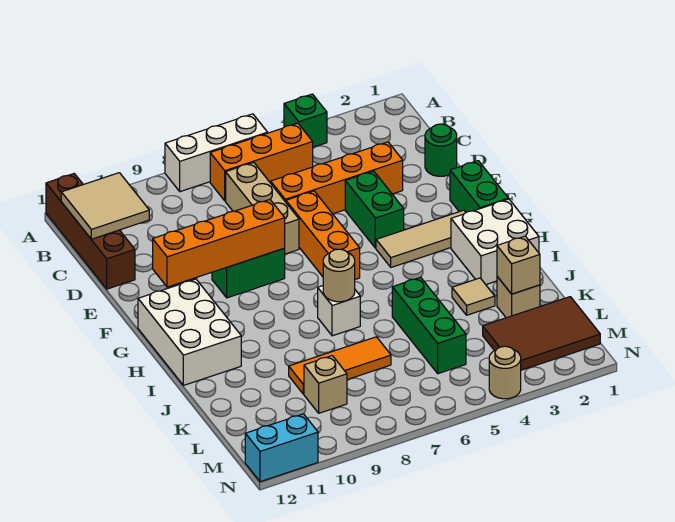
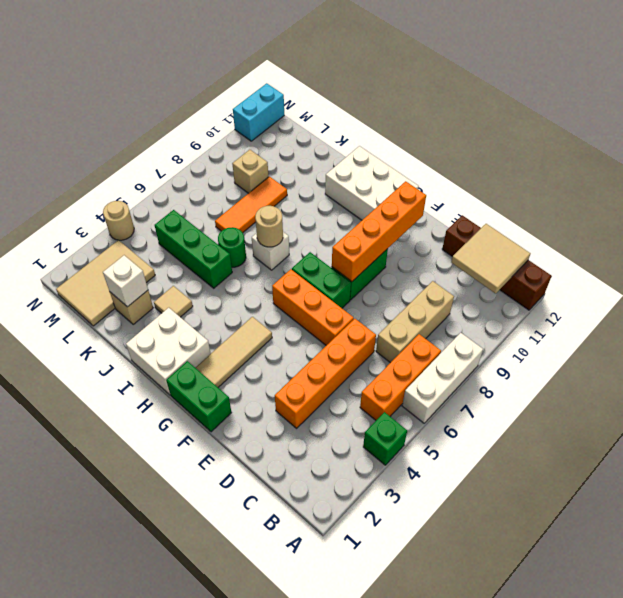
tan 1x3 brick [226,162,299,254] -> tan 1x3 brick turned to [376,281,454,363]
green 1x1 round brick [425,124,457,176] -> green 1x1 round brick moved to [218,227,246,267]
green 1x2 brick [345,171,404,248] -> green 1x2 brick moved to [292,252,351,308]
tan 1x1 brick [497,236,540,294] -> white 1x1 brick [103,255,148,307]
brown 2x3 tile [483,297,600,370] -> tan 2x3 tile [56,240,155,326]

